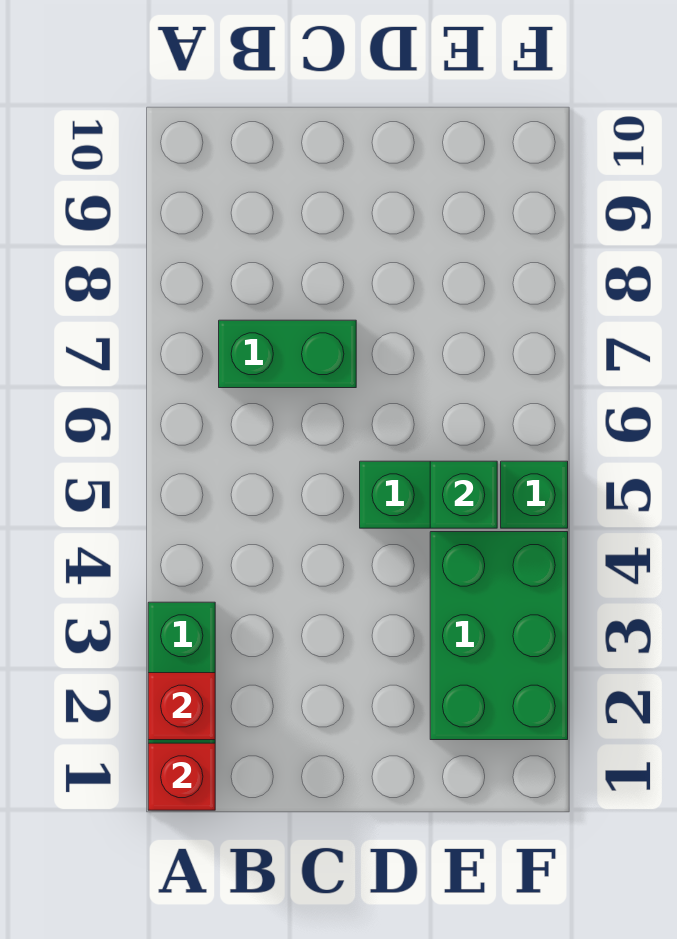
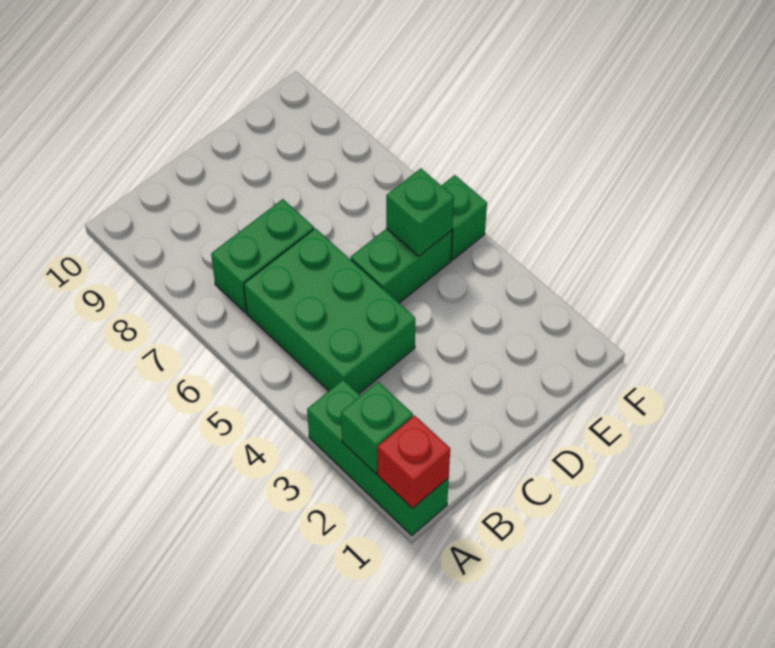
red 1x1 brick [148,673,215,740] -> green 1x1 brick [341,382,413,474]
green 2x3 brick [430,532,568,740] -> green 2x3 brick moved to [244,228,415,394]

